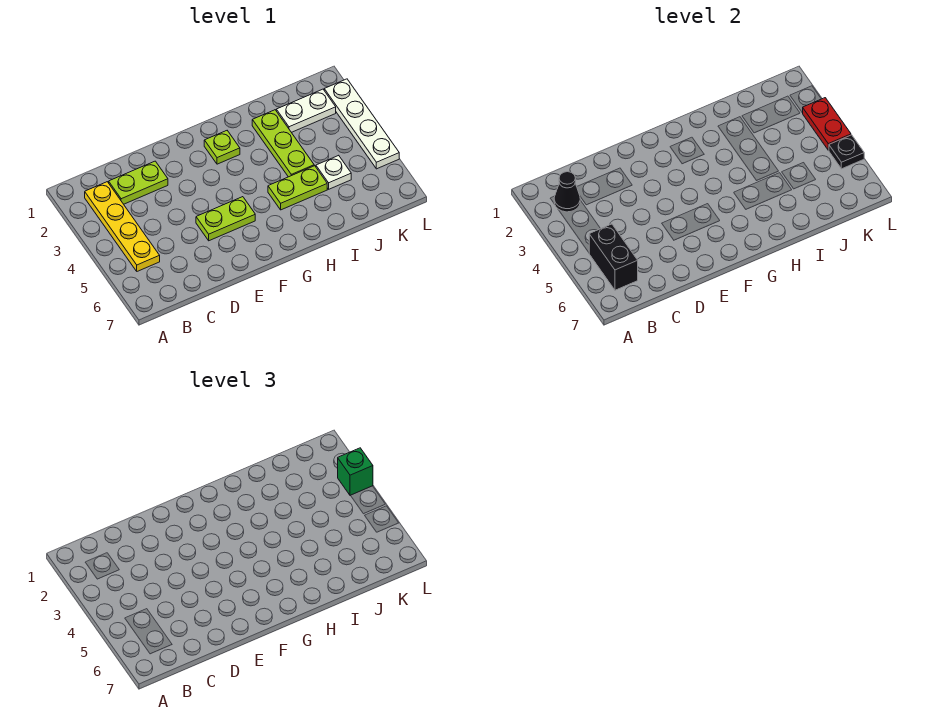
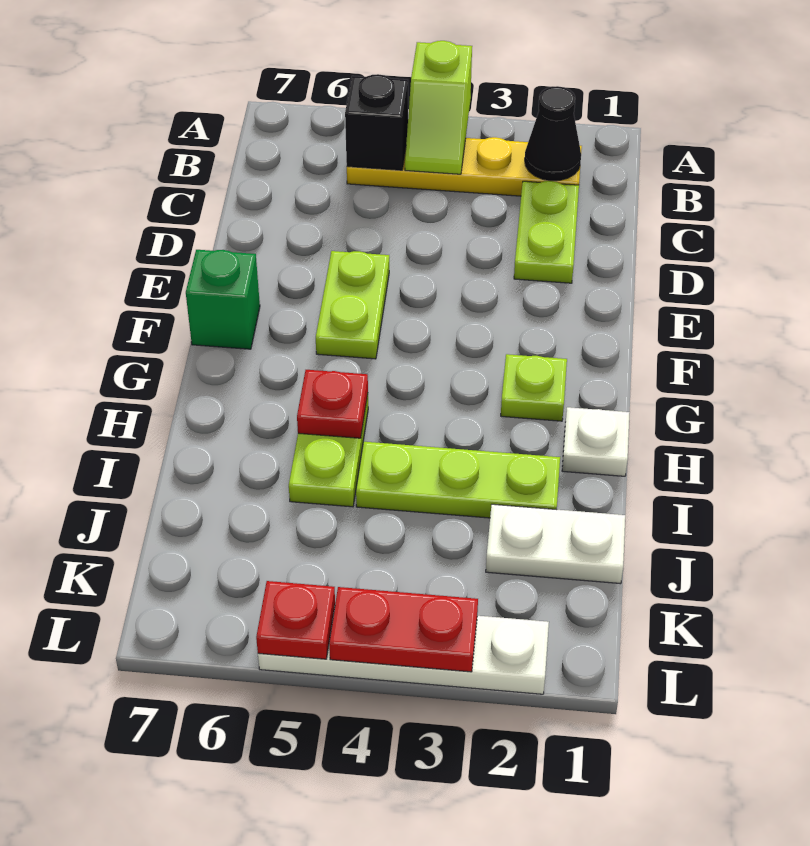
none -> lime 1x2 slope [405,41,472,174]
black 1x2 brick [589,224,638,290] -> black 1x1 brick [345,74,408,170]
none -> red 1x1 plate [297,370,368,438]
white 1x2 plate [276,89,336,132] -> white 1x2 plate turned to [486,504,625,584]
white 1x1 plate [316,155,351,189] -> white 1x1 plate moved to [562,407,630,476]
green 1x1 brick [338,448,373,496] -> green 1x1 brick moved to [186,250,260,349]
black 1x1 plate [829,135,864,169] -> red 1x1 plate [256,581,335,659]

